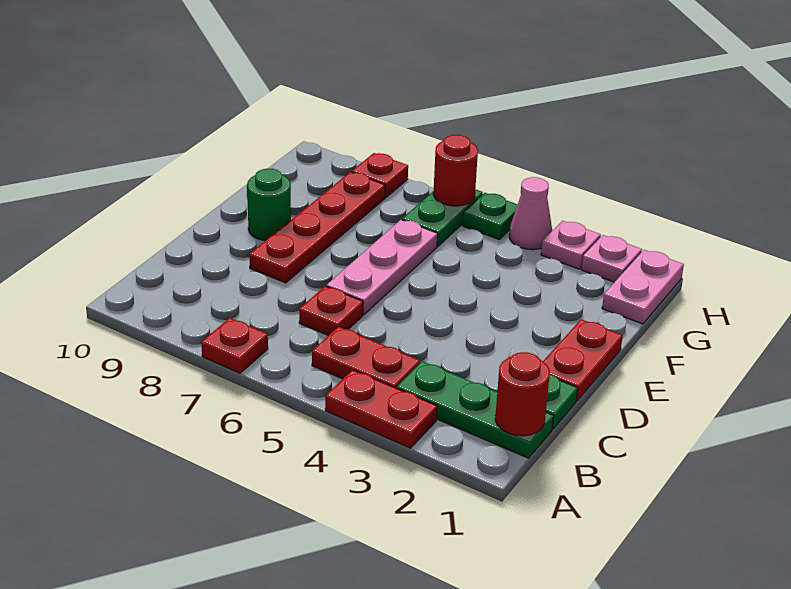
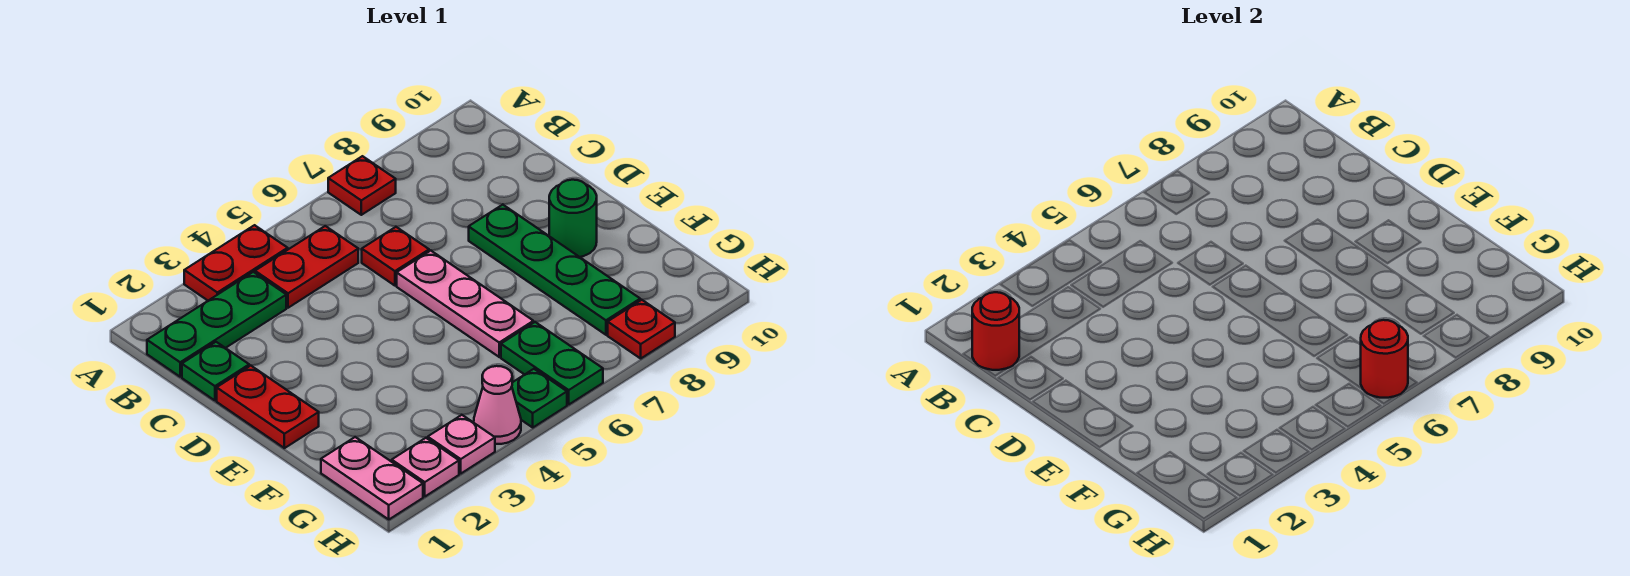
red 1x4 plate [249,172,385,283] -> green 1x4 plate [469,205,640,335]

